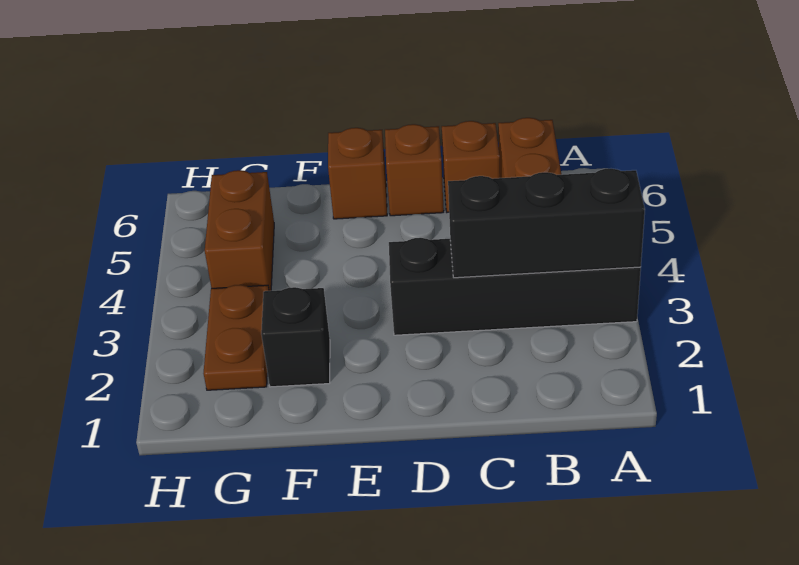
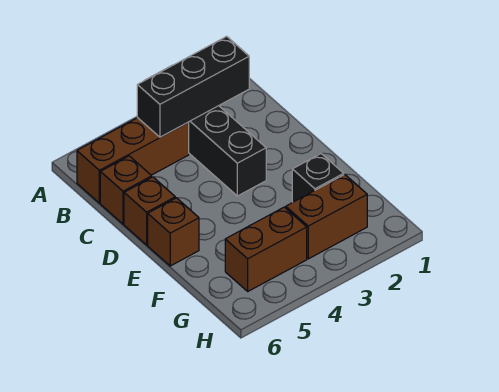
black 1x3 brick [448,169,645,278] -> black 1x3 brick turned to [137,36,249,137]
brown 1x2 plate [204,285,269,390] -> brown 1x2 brick [286,174,367,259]

